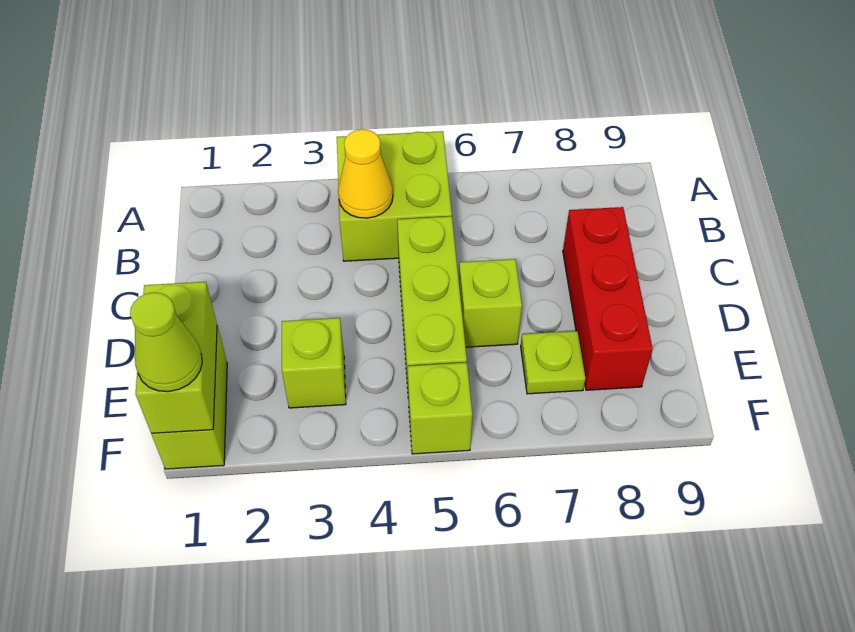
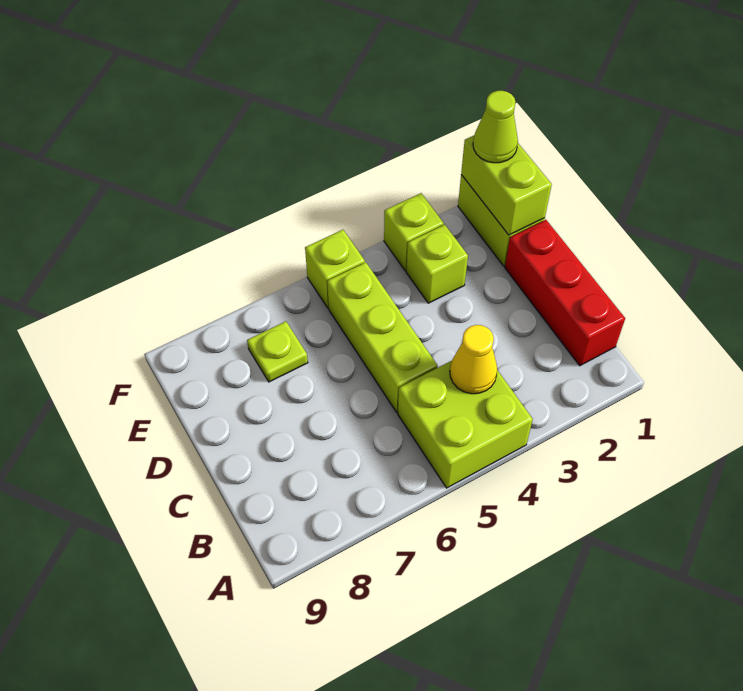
red 1x3 brick [563,207,653,390] -> red 1x3 brick moved to [505,220,625,366]
lime 1x1 brick [459,259,522,347] -> lime 1x1 brick moved to [384,193,444,271]

